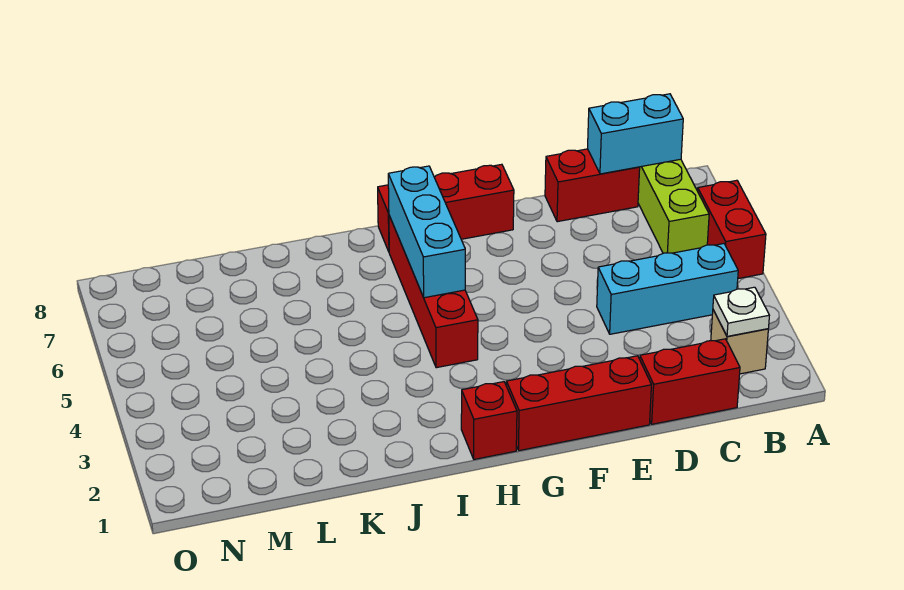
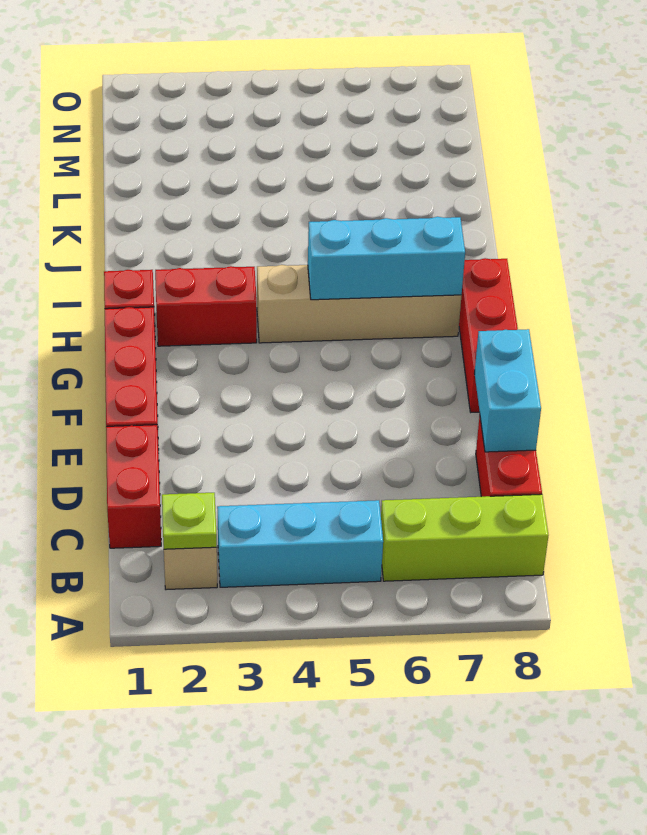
red 1x2 brick [698,180,766,279] -> red 1x2 brick moved to [155,266,257,346]
white 1x1 plate [713,287,769,336] -> lime 1x1 plate [162,493,217,549]
cyan 1x3 brick [597,244,738,334] -> cyan 1x3 brick turned to [217,500,383,587]
cyan 1x2 brick [588,94,683,174] -> cyan 1x2 brick moved to [475,329,541,452]
red 1x4 brick [389,216,478,368] -> tan 1x4 brick [257,265,462,343]

